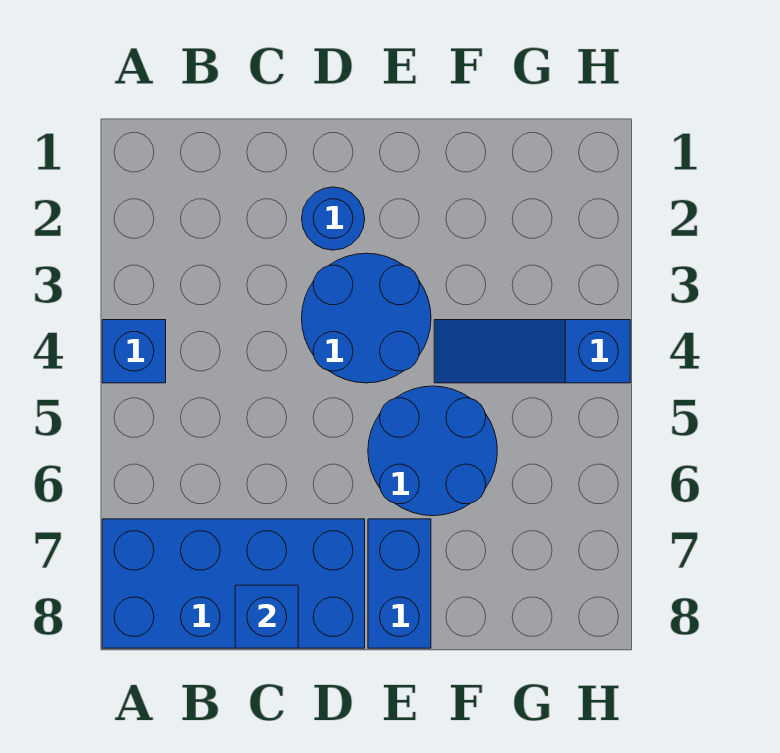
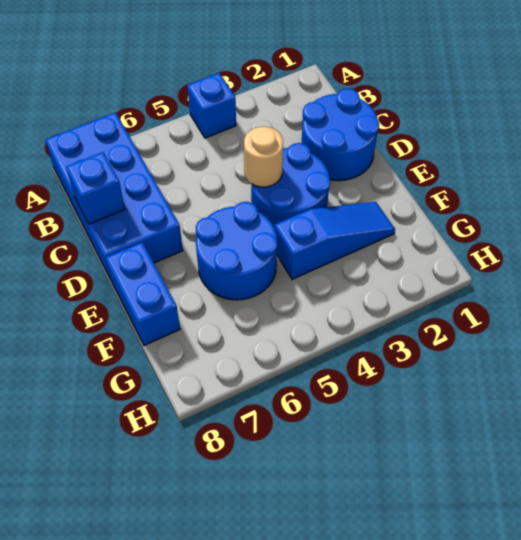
blue 1x1 round brick [302,187,365,250] -> blue 2x2 round brick [302,88,379,181]
none -> tan 1x1 round brick [244,127,283,187]
blue 1x2 brick [368,519,431,648] -> blue 1x2 brick turned to [106,242,180,346]
blue 1x3 slope [434,320,630,383] -> blue 1x3 slope turned to [275,202,395,279]

